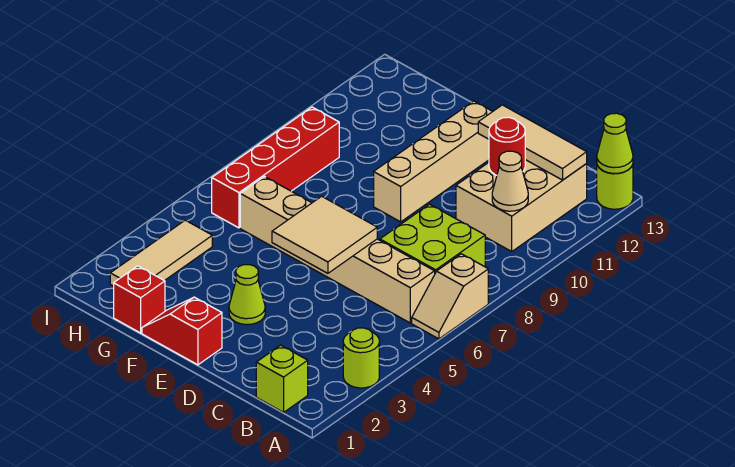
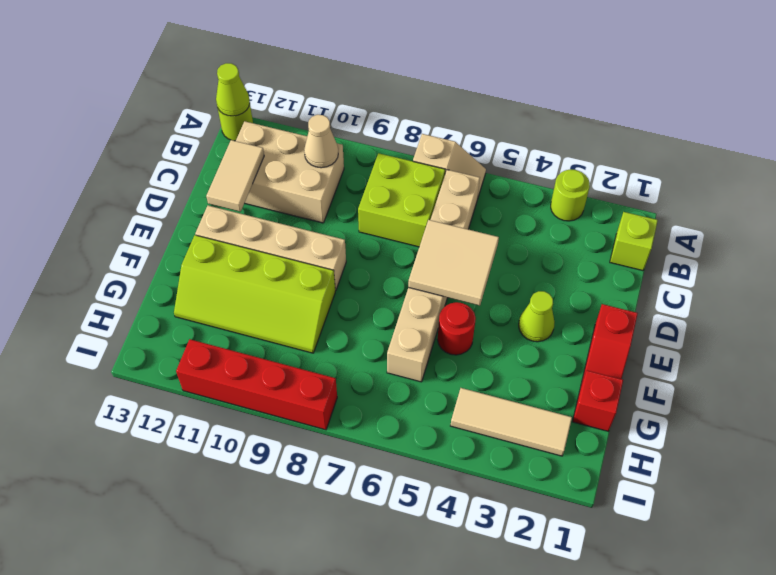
tan 1x3 tile [478,105,587,180] -> tan 1x2 tile [206,140,264,212]
red 1x1 round brick [489,117,525,175] -> red 1x1 round brick moved to [438,302,476,355]
none -> lime 2x4 slope [174,235,335,353]
red 1x4 brick [212,107,339,228] -> red 1x4 brick moved to [176,339,337,430]

